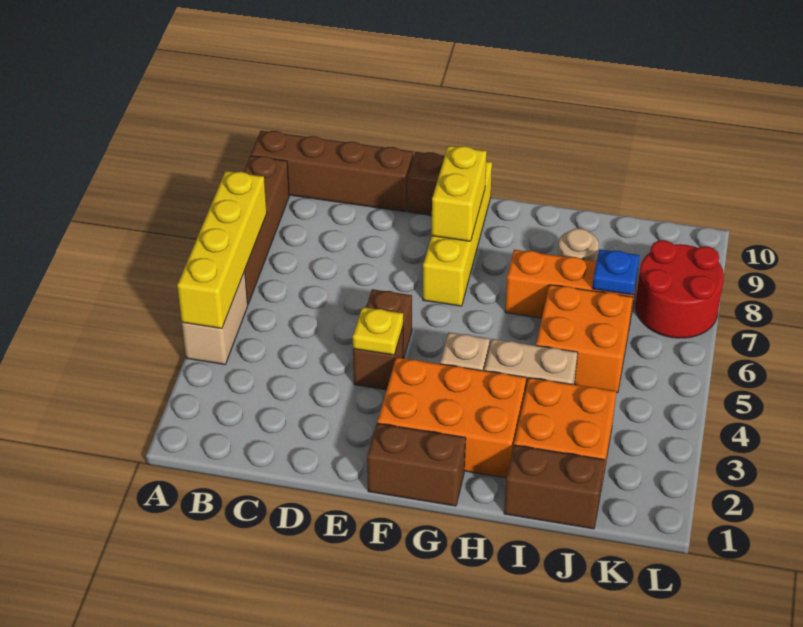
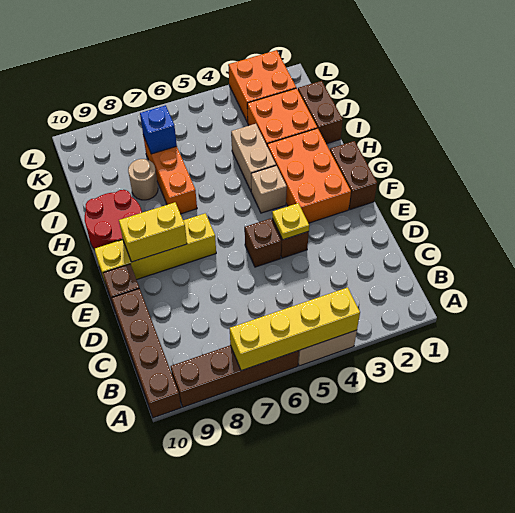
orange 2x2 brick [536,285,633,393] -> orange 2x2 brick moved to [229,50,296,122]
blue 1x1 plate [592,249,640,295] -> blue 1x1 brick [140,105,177,154]
red 2x2 round brick [636,240,724,338] -> red 2x2 round brick moved to [85,190,142,249]

